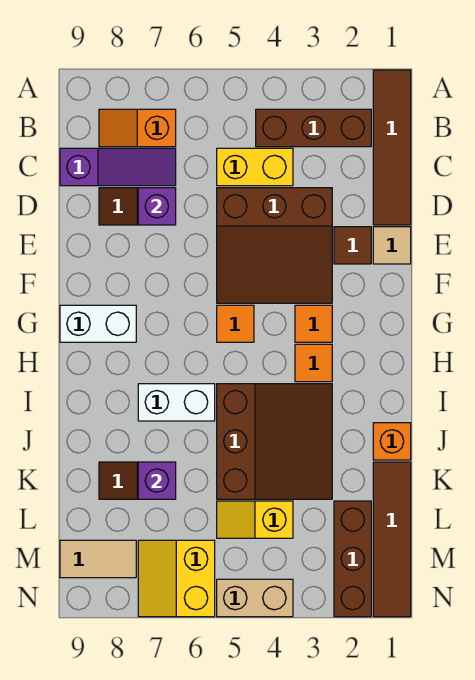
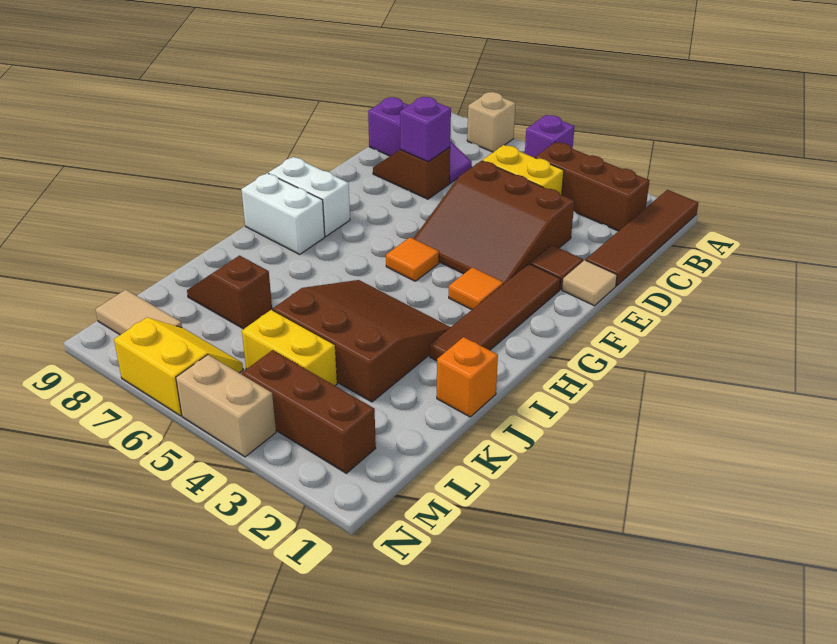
none -> tan 1x1 brick [467,92,515,152]
orange 1x2 slope [99,109,176,147] -> none
orange 1x1 tile [295,344,332,382] -> none
brown 3x3 slope [217,384,332,499] -> brown 3x3 slope turned to [273,280,450,402]
white 1x2 brick [138,384,215,421] -> white 1x2 brick moved to [241,173,325,254]
brown 1x4 tile [373,462,411,617] -> brown 1x4 tile moved to [430,264,560,361]
purple 1x1 brick [138,462,176,499] -> purple 1x1 brick moved to [525,115,575,158]
brown 1x3 brick [334,501,371,617] -> brown 1x3 brick turned to [242,350,376,473]
yellow 1x2 slope [217,501,293,538] -> yellow 1x2 brick [242,310,337,386]
yellow 2x2 slope [138,540,215,617] -> yellow 2x2 slope turned to [114,318,243,416]

